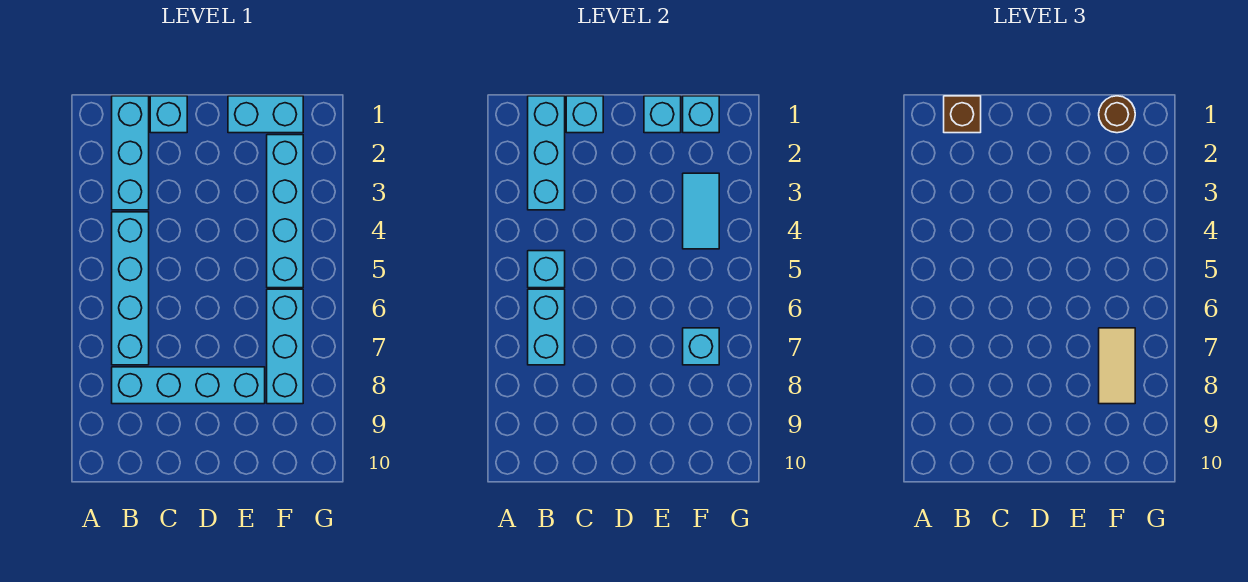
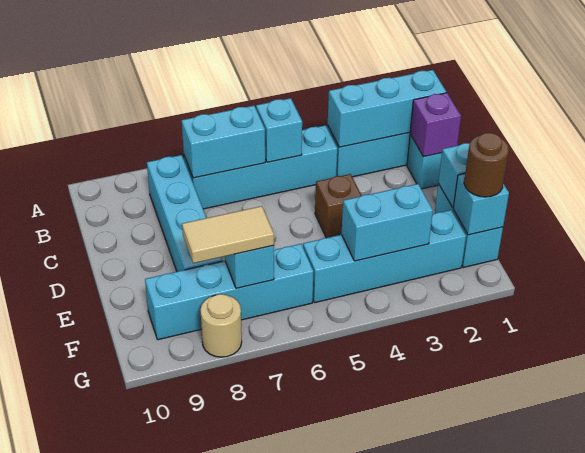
brown 1x1 brick [944,96,981,133] -> brown 1x1 brick moved to [315,174,362,238]
cyan 1x1 brick [566,96,603,133] -> purple 1x1 brick [410,93,461,157]
cyan 1x2 tile [683,173,719,249] -> cyan 1x2 brick [341,184,433,261]
cyan 1x3 brick [267,289,303,404] -> cyan 1x4 brick [145,244,313,340]
none -> tan 1x1 round brick [200,294,242,357]

